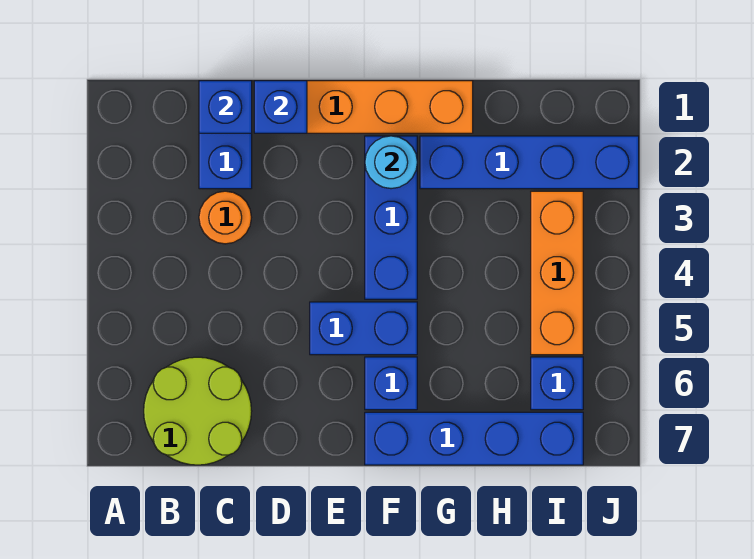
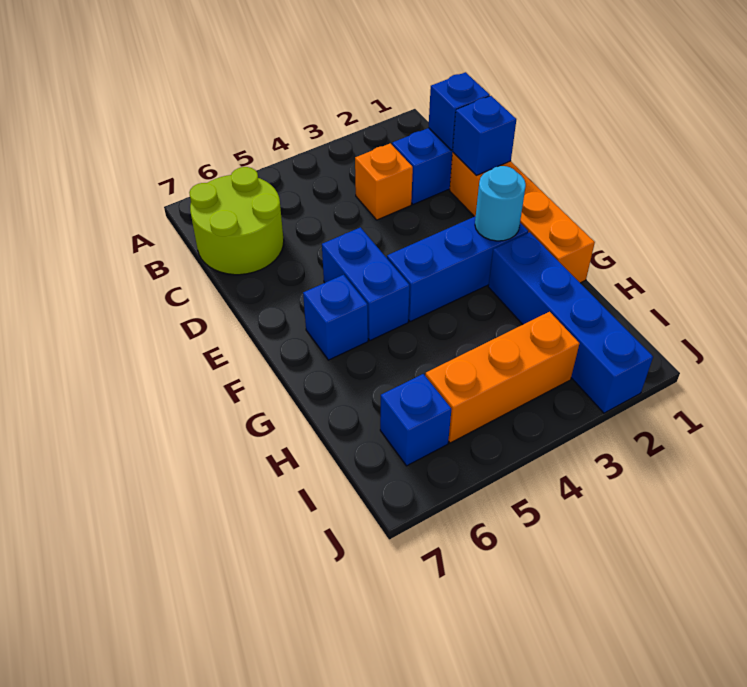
orange 1x1 round brick [199,191,251,244] -> orange 1x1 brick [355,143,413,220]
blue 1x4 brick [365,412,583,465] -> none

